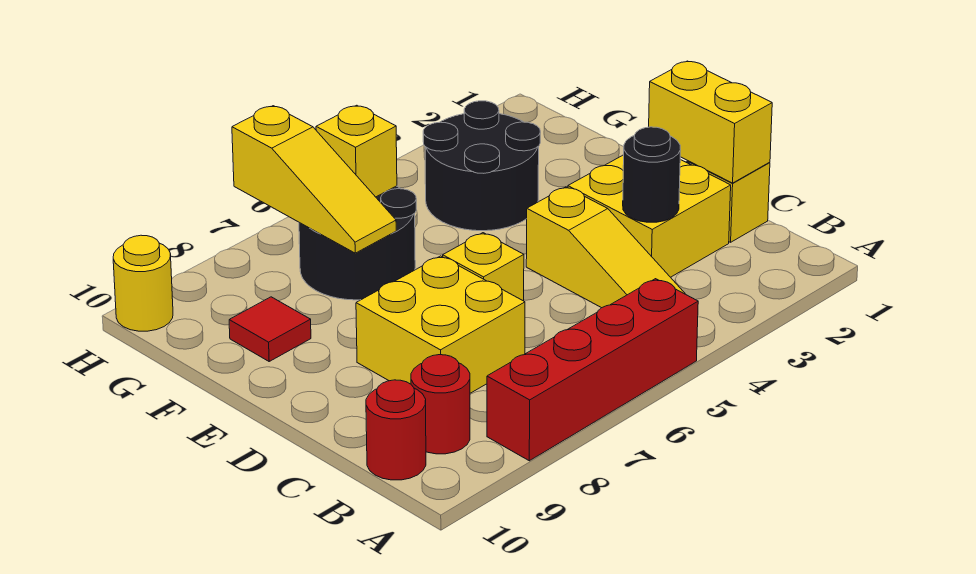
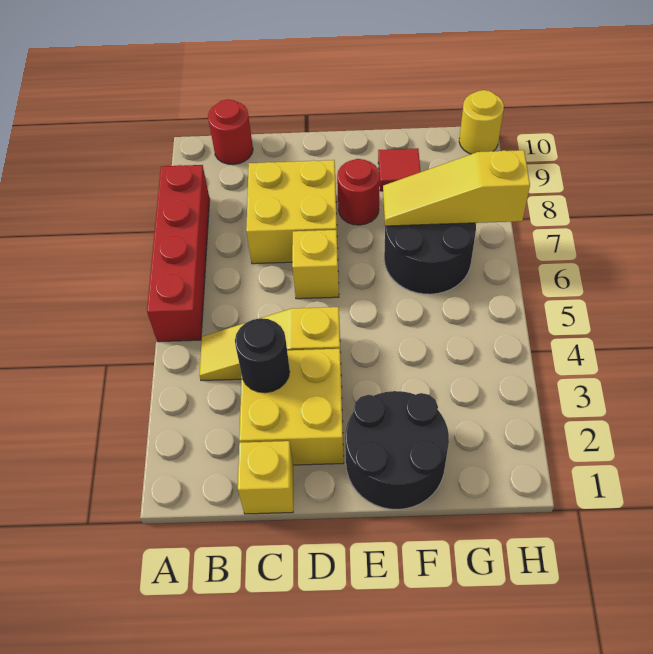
red 1x1 round brick [411,355,470,454] -> red 1x1 round brick moved to [337,159,380,225]
yellow 1x2 brick [649,61,772,183] -> none
black 2x2 round brick [423,101,540,231] -> black 2x2 round brick moved to [345,391,449,509]
yellow 1x1 brick [316,105,397,197] -> none

